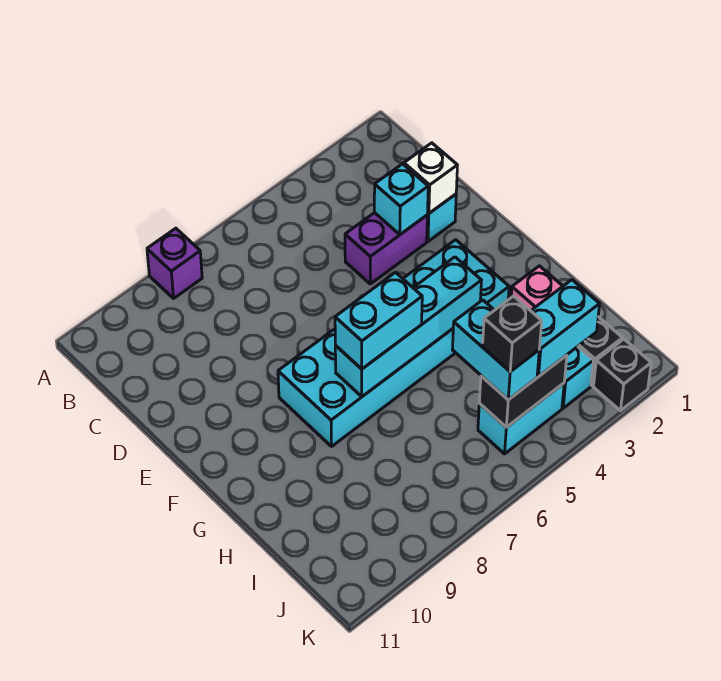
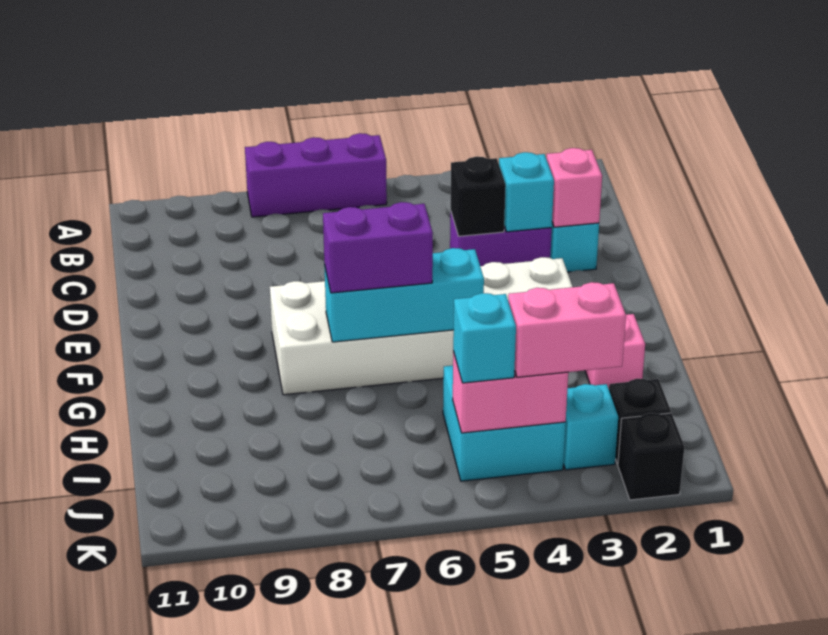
purple 1x1 brick [147,228,202,298] -> purple 1x3 brick [245,133,387,217]
white 1x1 brick [404,143,457,213] -> pink 1x1 brick [547,148,602,227]
cyan 2x6 brick [278,240,509,446] -> white 2x6 brick [270,257,572,395]
cyan 1x4 brick [335,257,482,397] -> cyan 1x3 brick [324,248,484,342]
cyan 1x2 brick [335,272,422,369] -> purple 1x2 brick [323,202,433,293]
cyan 1x2 brick [452,300,539,400] -> cyan 1x1 brick [453,293,516,383]
cyan 1x2 brick [531,280,600,376] -> pink 1x2 brick [508,282,626,377]
cyan 1x2 brick [478,383,564,454] -> cyan 2x2 brick [443,366,566,481]
black 1x2 brick [479,355,567,427] -> pink 1x2 brick [453,352,568,433]
black 1x1 brick [483,296,542,372] -> black 1x1 brick moved to [451,157,506,236]

